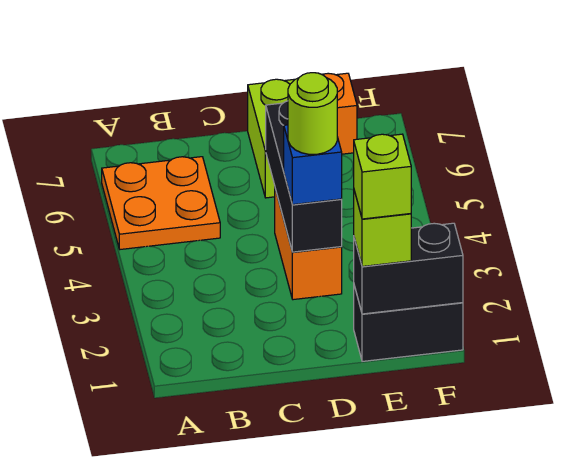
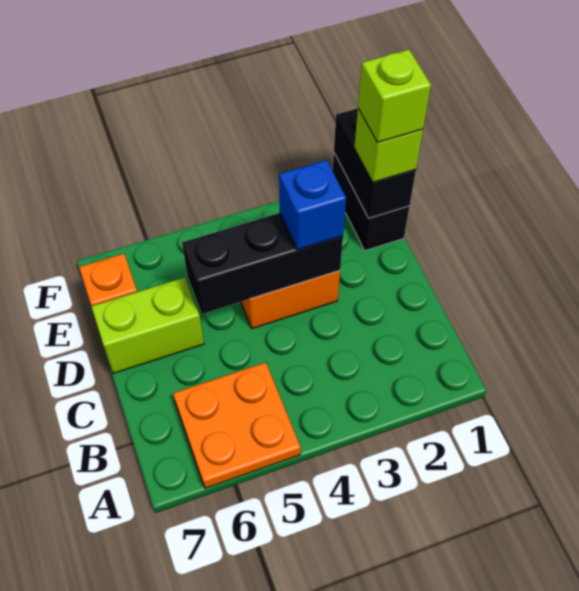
lime 1x1 round brick [288,73,337,154] -> none

